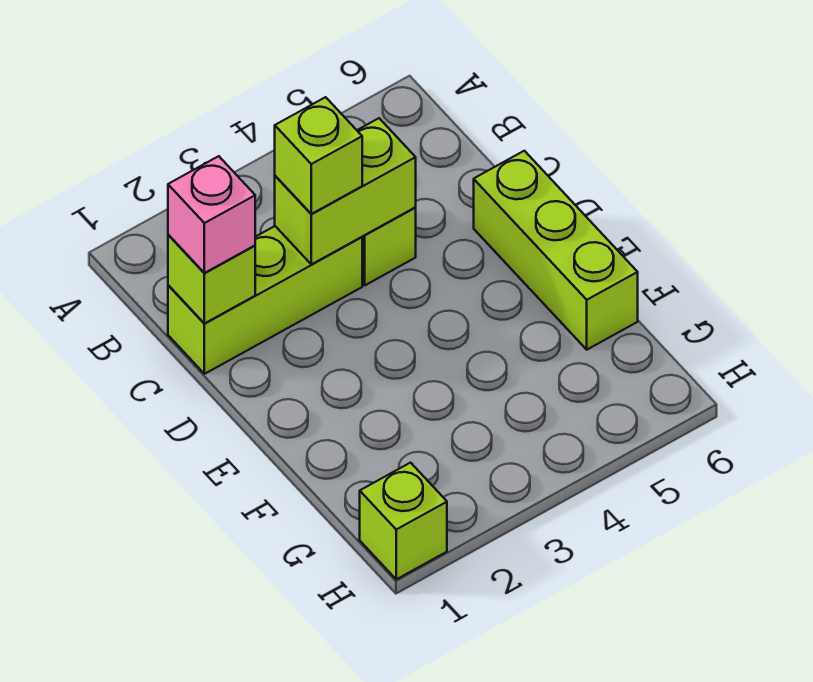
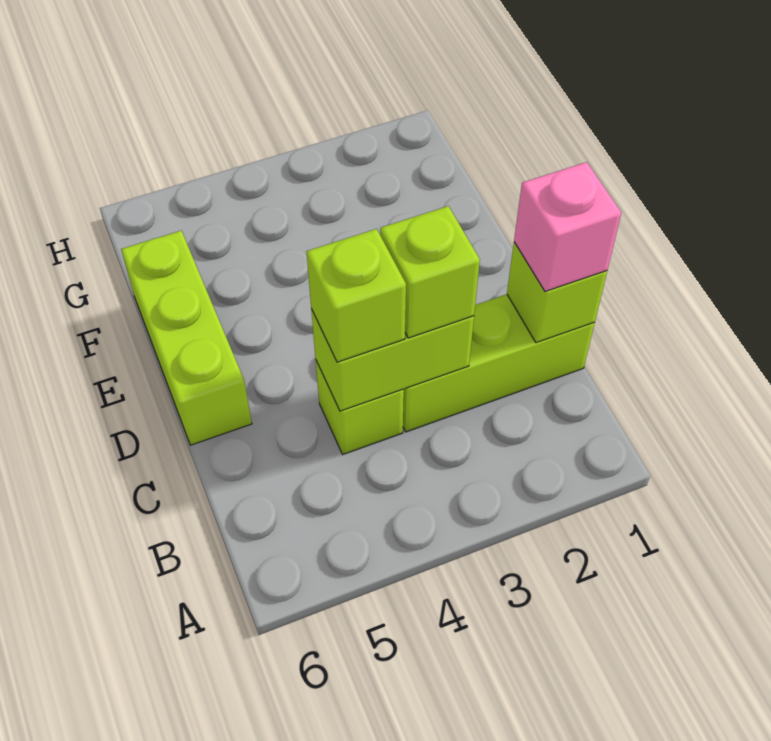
lime 1x1 brick [360,463,447,579] -> lime 1x1 brick moved to [306,229,406,362]

